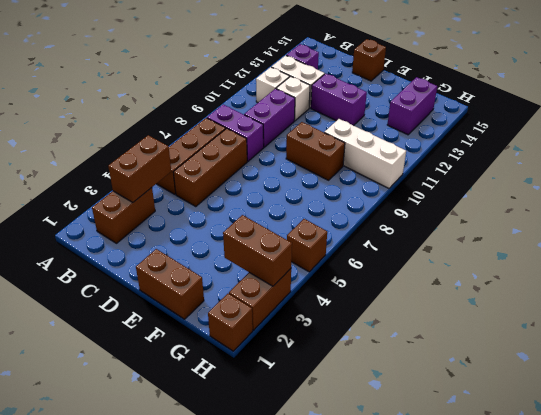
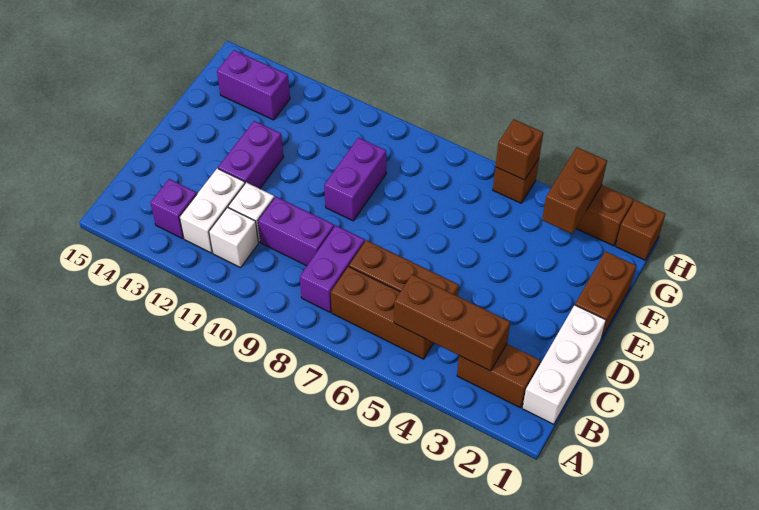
brown 1x2 brick [108,135,171,202] -> brown 1x3 brick [394,274,510,371]
brown 1x1 brick [352,39,386,81] -> brown 1x1 brick moved to [496,119,543,180]
brown 1x2 brick [286,122,345,180] -> purple 1x2 brick [324,138,386,221]
white 1x3 brick [324,119,406,188] -> white 1x3 brick moved to [522,305,606,424]

